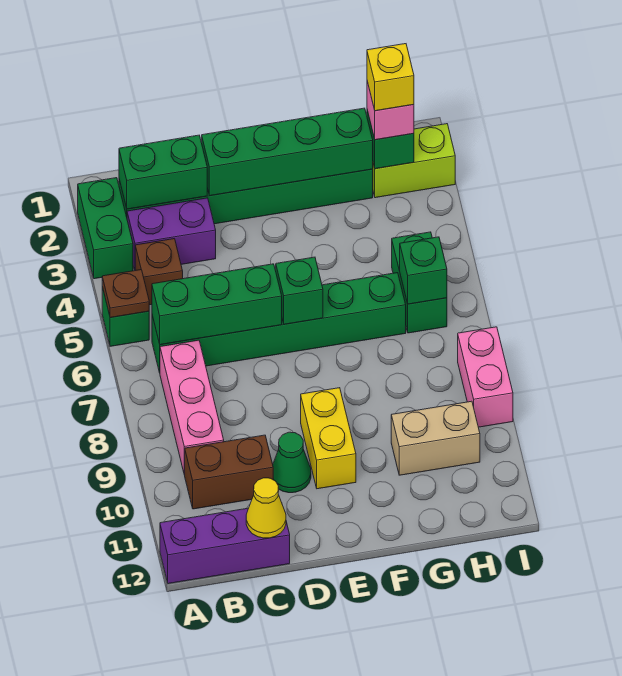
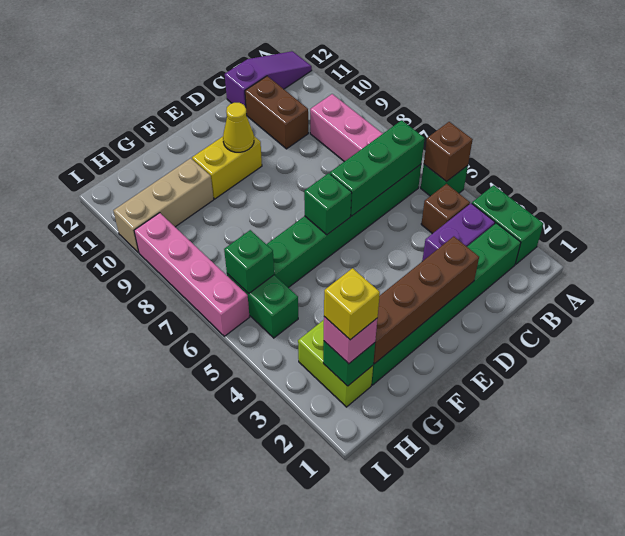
brown 1x1 plate [102,270,149,318] -> brown 1x1 brick [424,122,473,182]
purple 1x3 brick [160,508,290,584] -> purple 1x3 slope [225,51,312,107]
green 1x2 brick [119,135,207,209] -> none
brown 1x2 brick [185,435,273,509] -> brown 1x2 brick turned to [245,76,308,149]
yellow 1x1 cone [246,478,286,538] -> yellow 1x1 cone moved to [223,103,254,152]
green 1x4 brick [202,108,373,196] -> brown 1x4 brick [373,236,479,364]
green 1x1 cone [273,432,311,493] -> none
yellow 1x2 brick [301,388,356,489] -> yellow 1x2 brick turned to [192,136,262,199]
tan 1x2 brick [391,401,480,475] -> tan 1x3 brick [113,158,214,253]
lime 1x2 brick [373,124,455,198] -> lime 1x2 brick turned to [298,320,373,407]
pink 1x2 brick [458,327,513,427] -> pink 1x4 brick [134,213,249,336]

